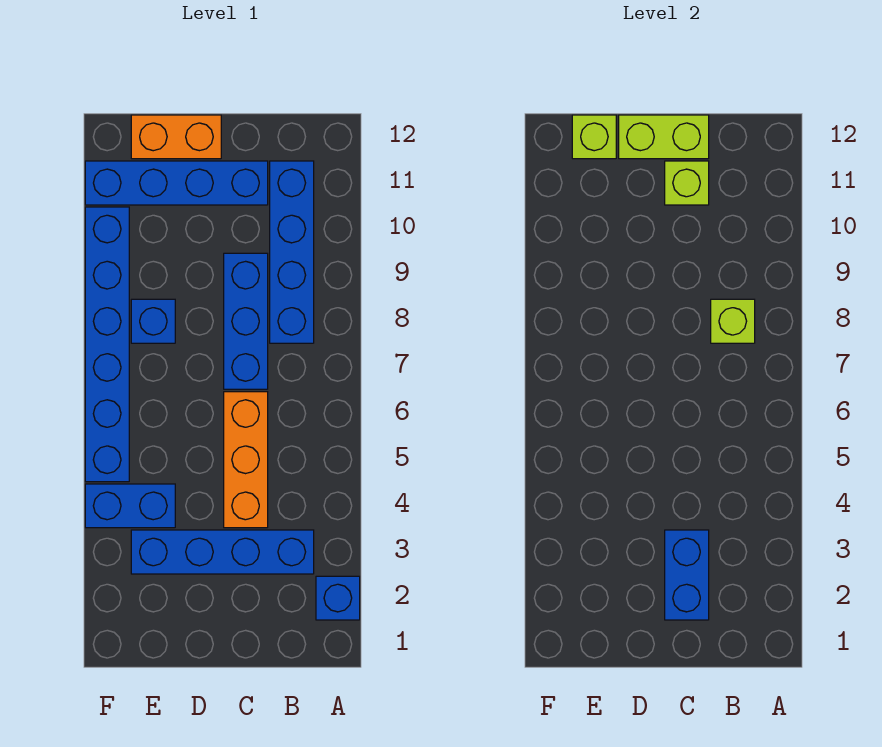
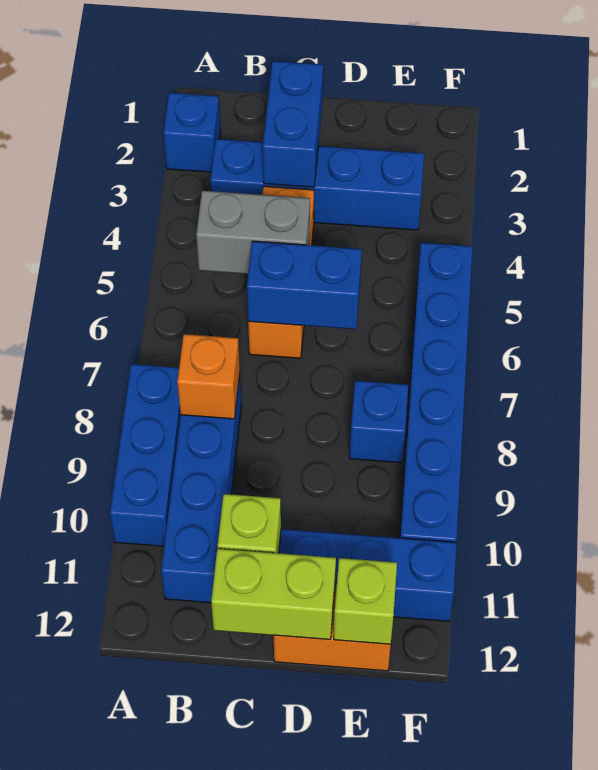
none -> grey 1x2 brick [196,191,310,274]
lime 1x1 brick [711,299,755,343] -> orange 1x1 brick [177,334,240,419]
blue 1x3 brick [224,253,268,389] -> blue 1x3 brick moved to [110,364,181,546]
blue 1x2 brick [85,484,175,528] -> blue 1x2 brick moved to [247,241,362,329]

